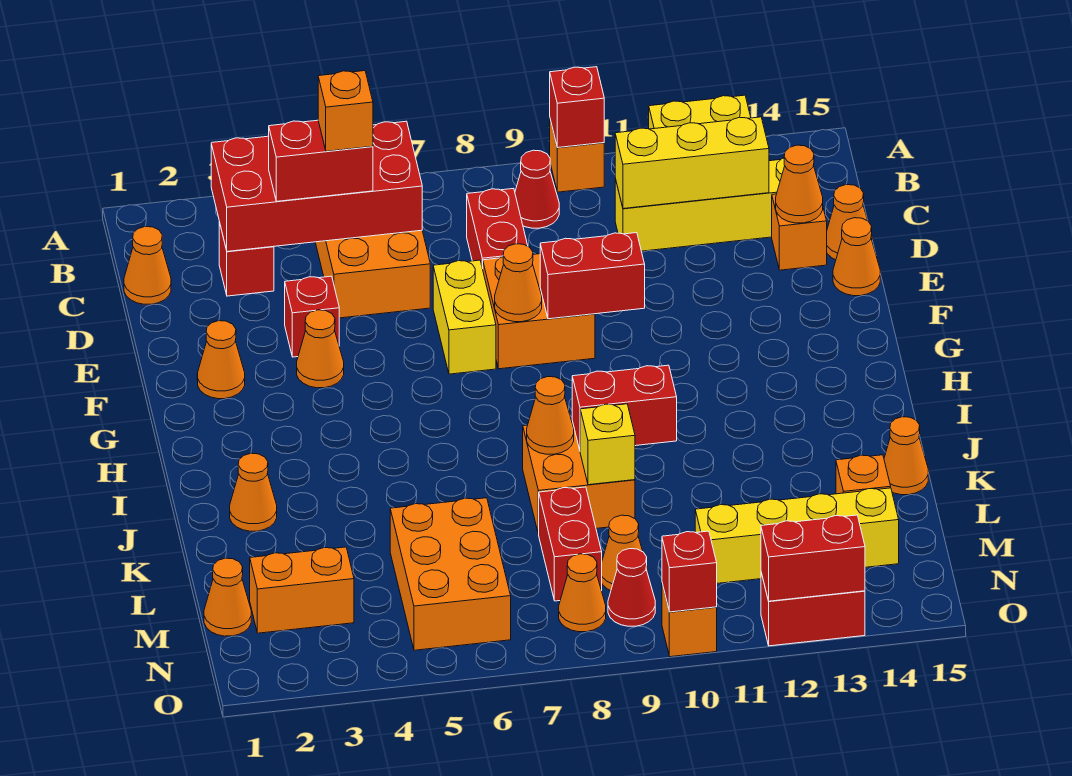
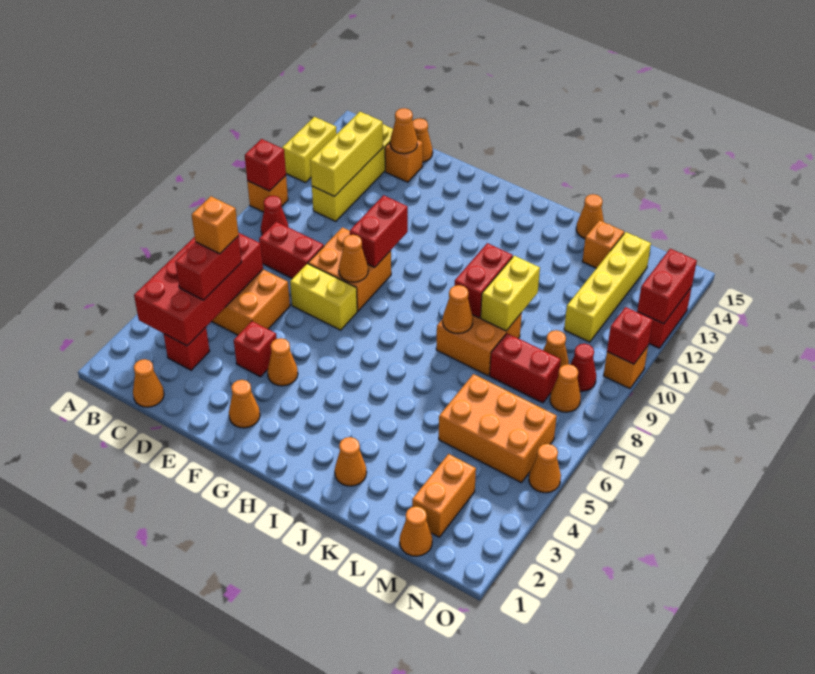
orange 1x1 cone [833,218,880,296] -> orange 1x1 cone moved to [529,444,561,493]
yellow 1x1 brick [580,404,635,485] -> yellow 1x2 brick [481,256,540,331]

